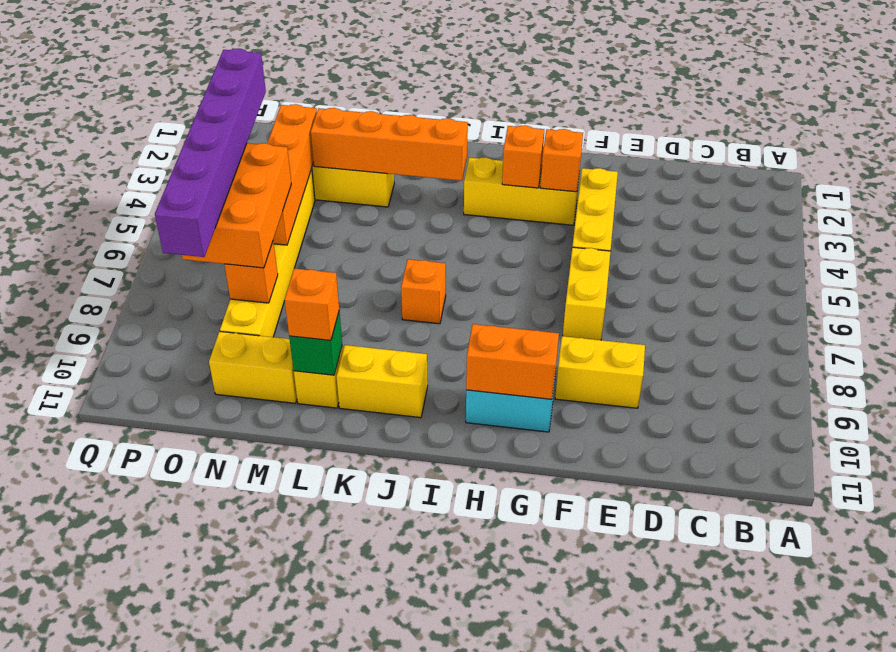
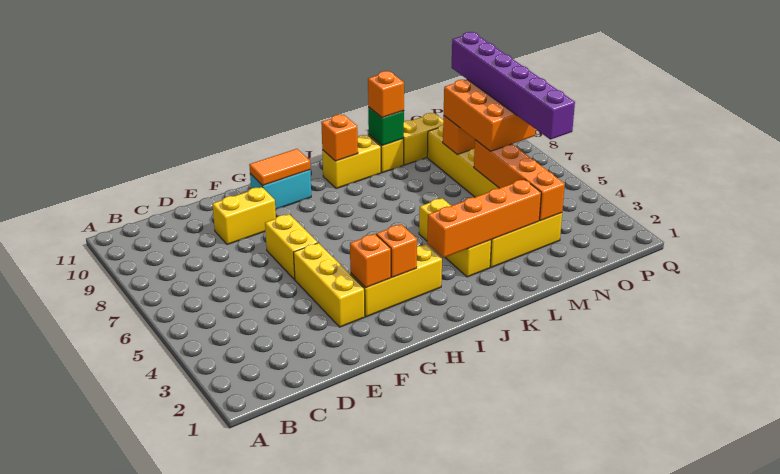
orange 1x2 brick [466,324,559,399] -> orange 1x2 tile [249,149,310,186]
orange 1x1 brick [401,259,446,324] -> orange 1x1 brick moved to [321,115,358,161]
none -> yellow 1x3 brick [419,198,491,277]

